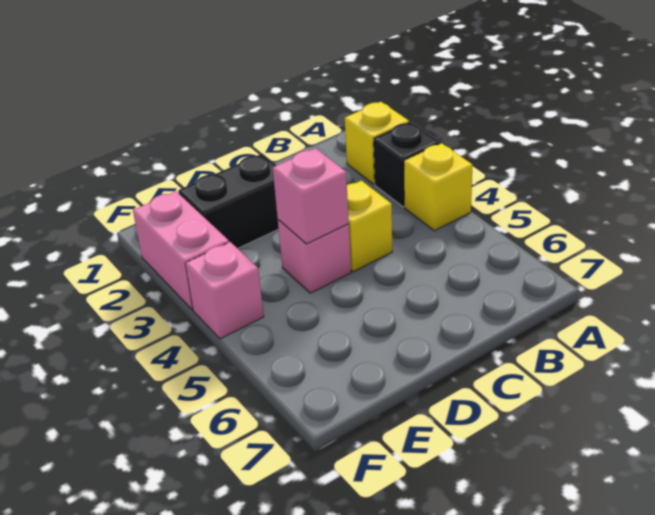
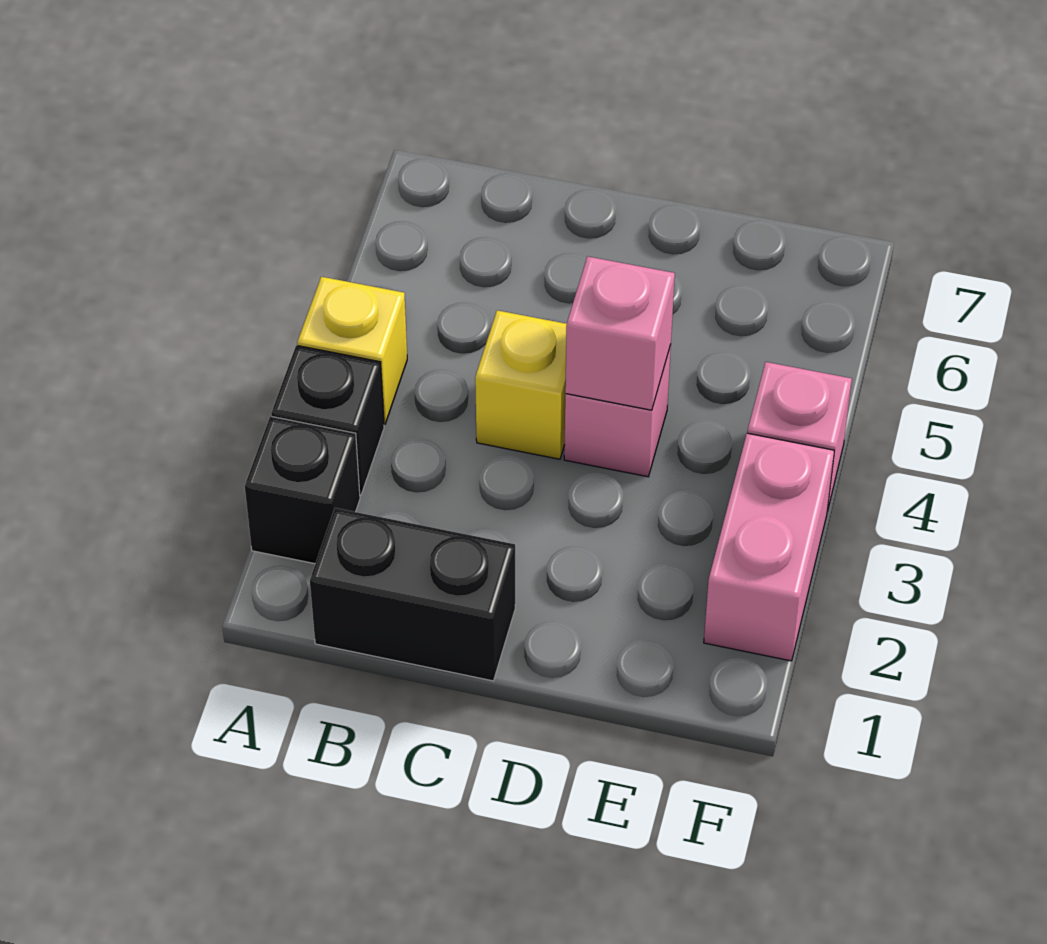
yellow 1x1 brick [345,102,409,184] -> black 1x1 brick [245,416,360,564]
black 1x2 brick [178,154,279,249] -> black 1x2 brick moved to [310,508,515,681]

